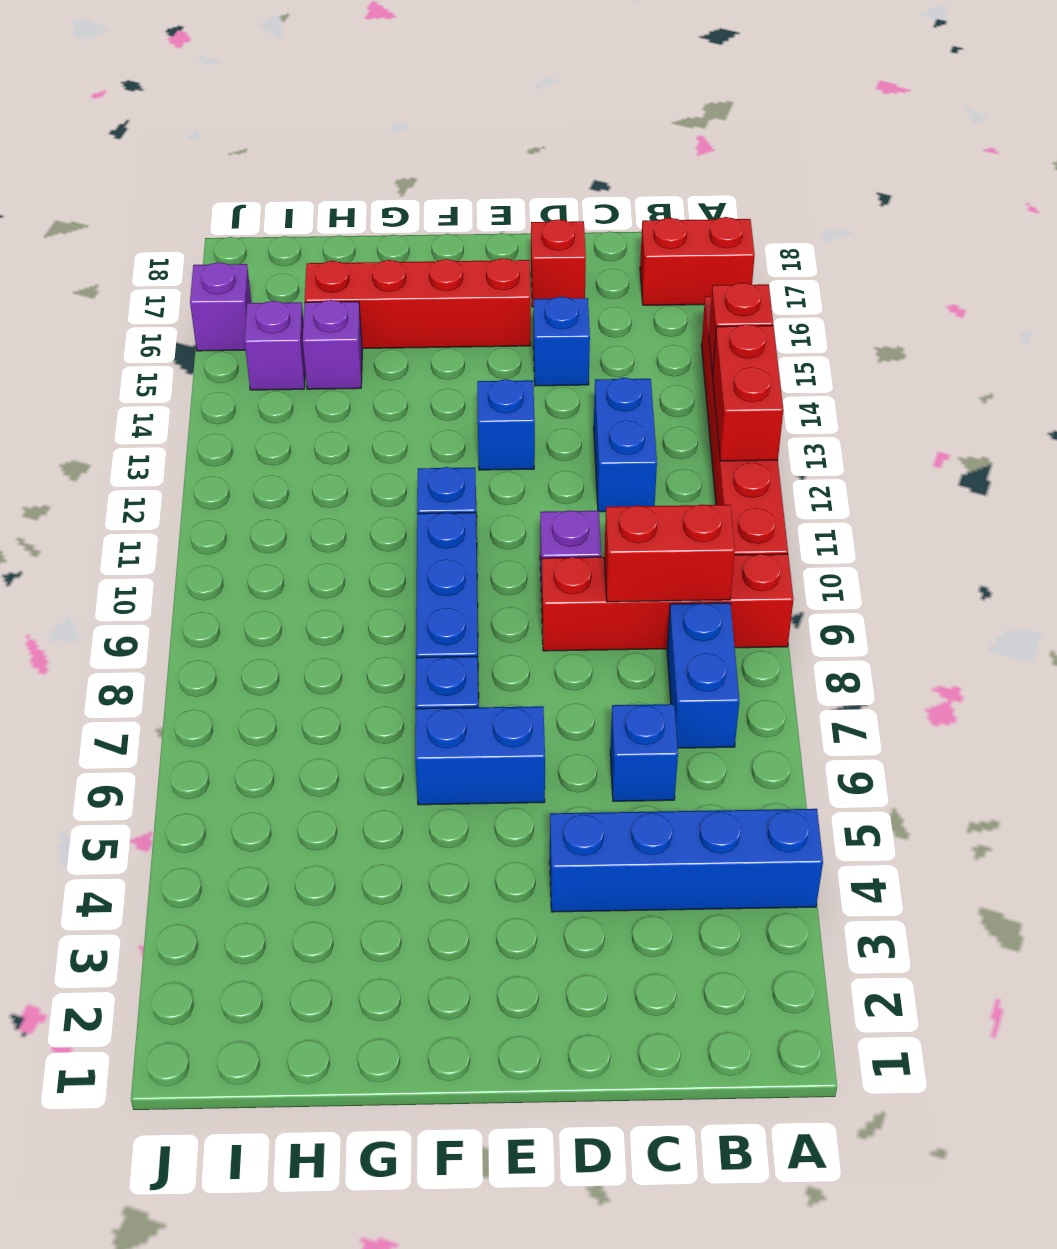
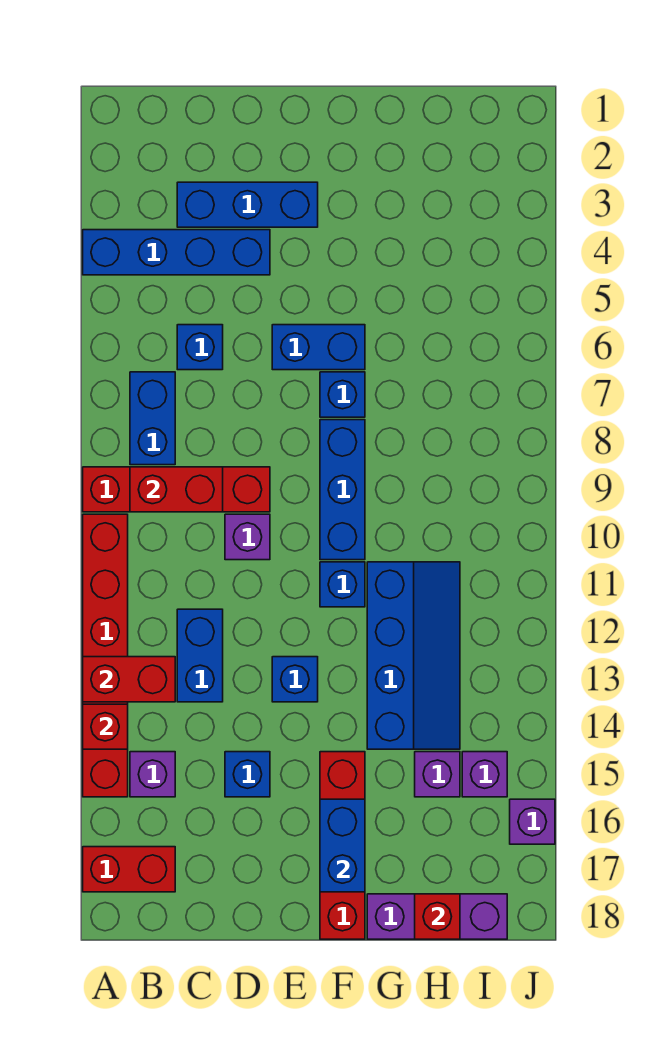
red 1x2 brick [713,324,783,461] -> red 1x2 brick turned to [83,657,175,702]
none -> purple 1x1 brick [130,752,175,797]
none -> blue 1x3 brick [177,182,318,227]
red 1x1 brick [531,219,586,307] -> red 1x1 brick moved to [415,894,460,939]
red 1x4 brick [305,258,531,348] -> red 1x4 brick turned to [320,752,365,939]
none -> blue 1x2 brick [320,799,365,892]
none -> blue 2x4 slope [367,562,460,749]
none -> purple 1x3 brick [367,894,507,939]

